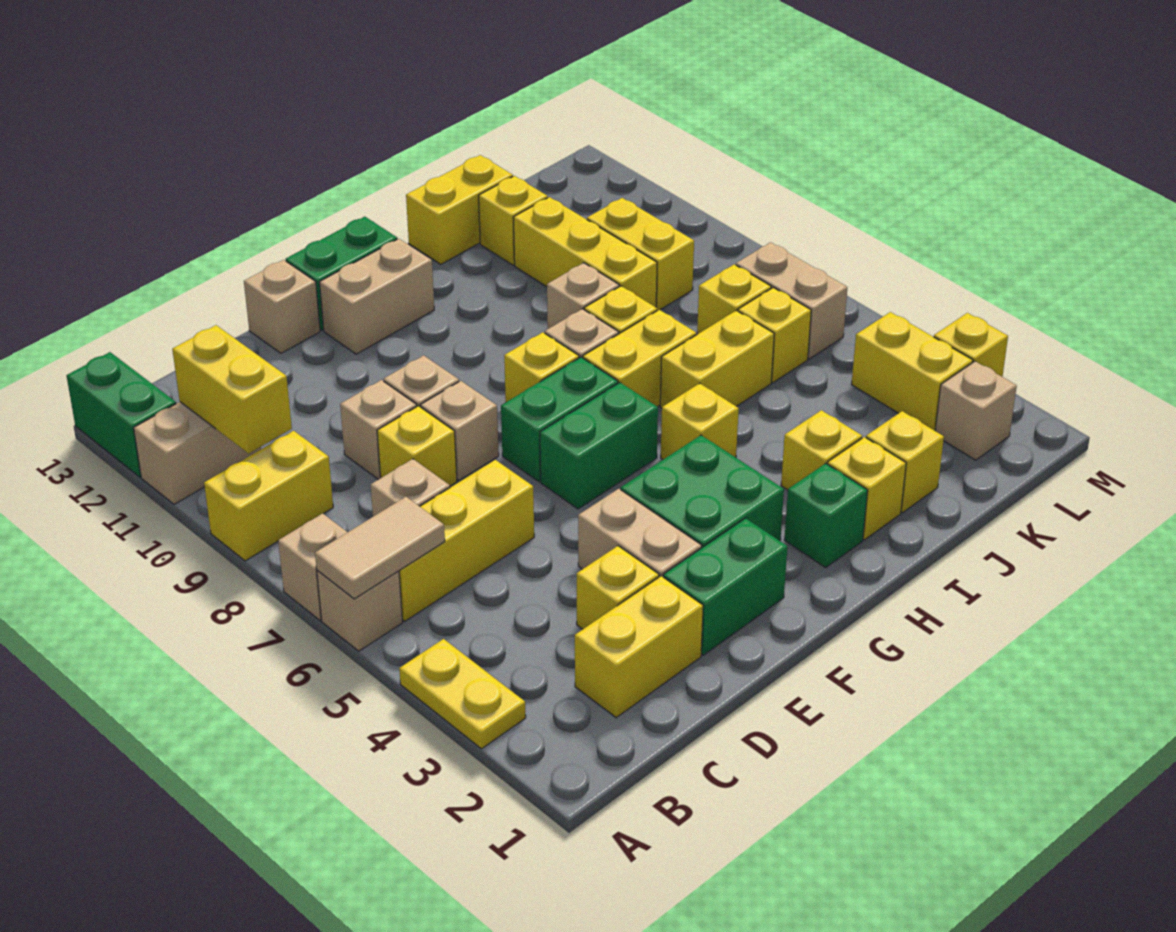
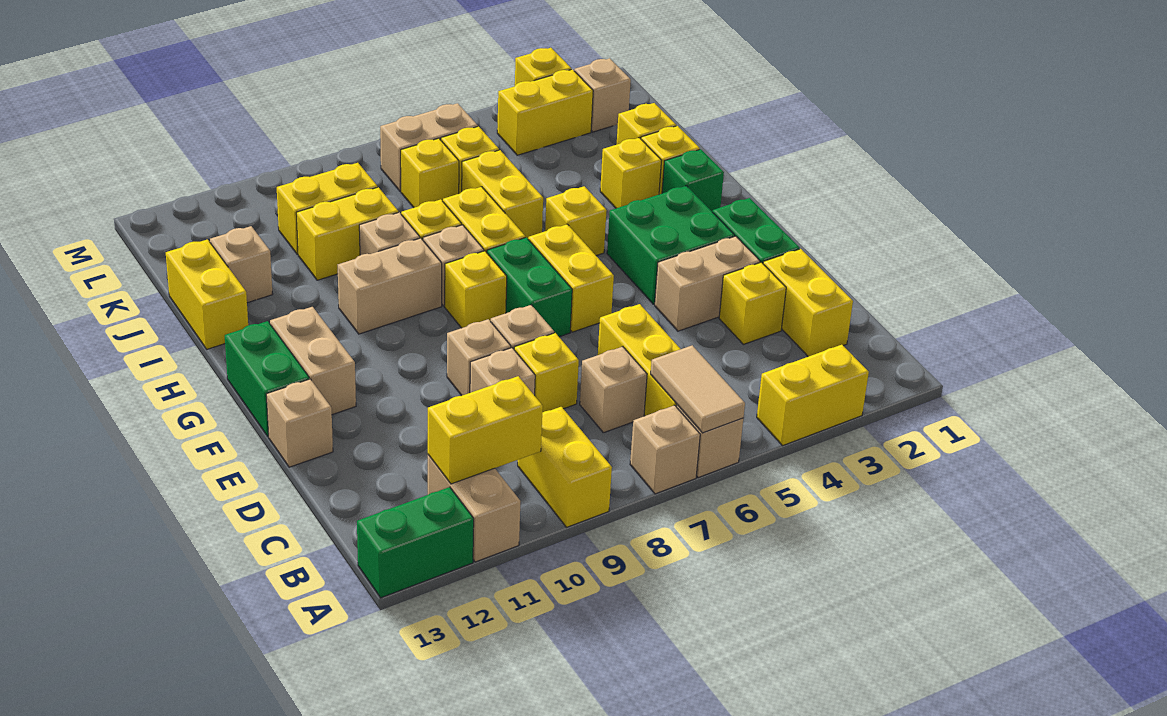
yellow 1x2 plate [399,639,526,749] -> yellow 1x2 brick [757,345,869,446]
green 1x2 brick [540,383,658,509] -> yellow 1x2 brick [528,224,614,332]
none -> tan 1x2 brick [338,238,442,334]
yellow 1x3 brick [513,197,657,307] -> yellow 1x2 brick [296,187,398,280]
yellow 1x1 brick [479,176,548,265] -> tan 1x1 brick [210,226,273,303]

